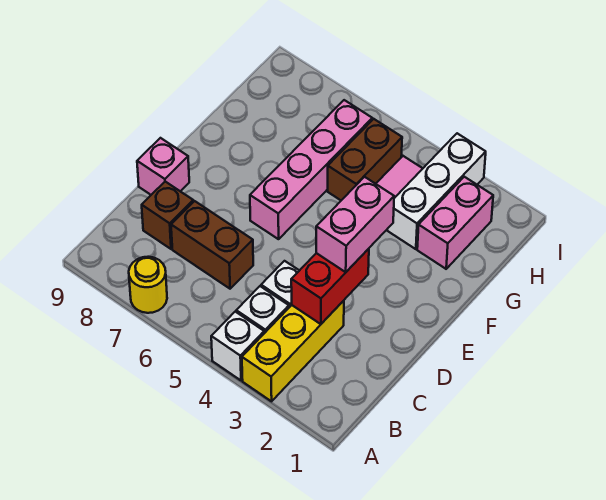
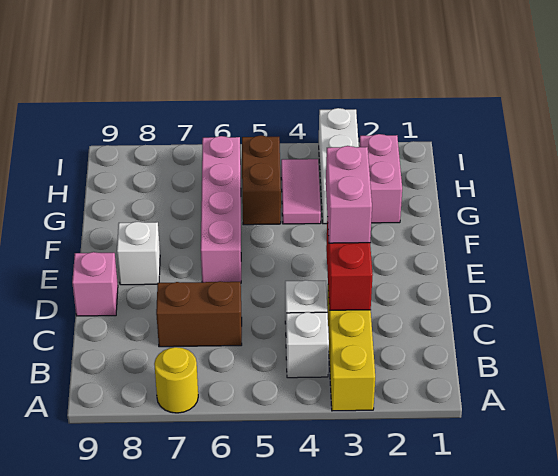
white 1x1 brick [211,312,264,380] -> white 1x1 brick moved to [117,222,160,285]
brown 1x1 brick [142,182,193,249] -> none

